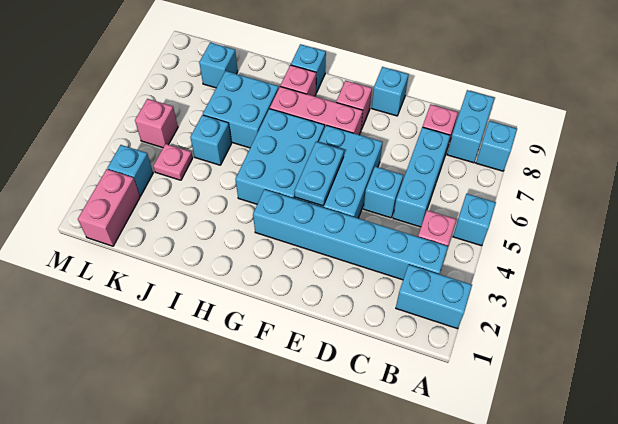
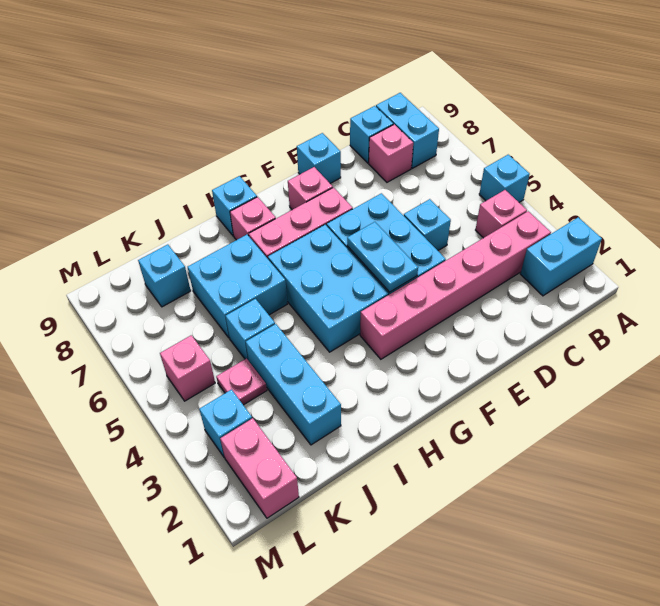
cyan 1x1 brick [476,121,517,171] -> cyan 1x1 brick moved to [350,106,393,163]
cyan 1x6 brick [253,189,448,280] -> pink 1x6 brick [360,211,551,359]
cyan 1x3 brick [393,127,450,227] -> cyan 1x3 brick moved to [246,324,341,445]

